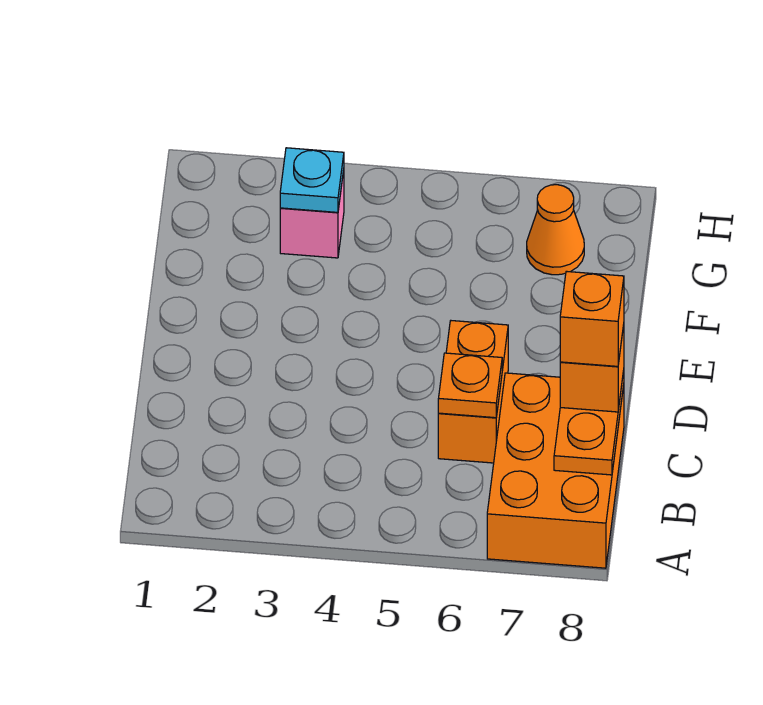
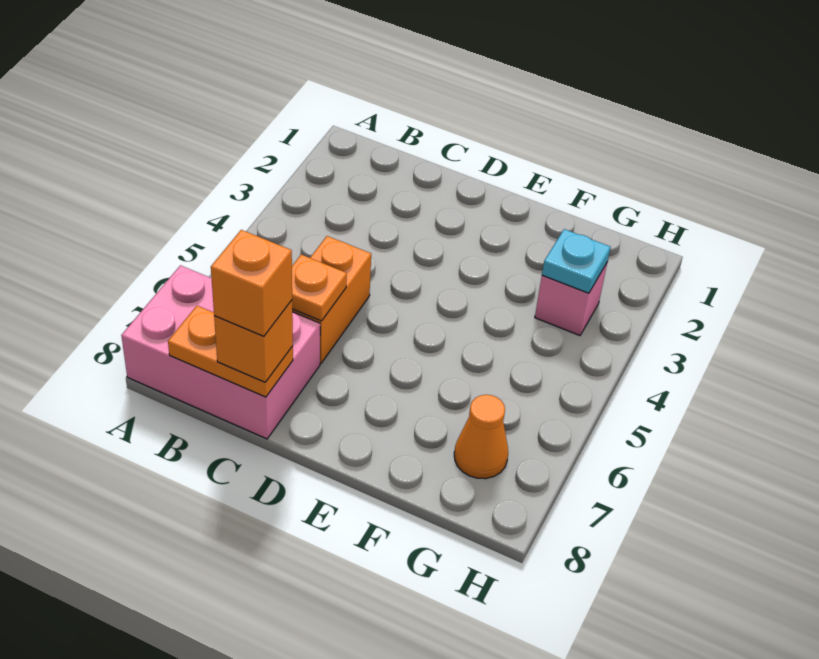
orange 2x3 brick [487,373,624,568] -> pink 2x3 brick [121,265,320,439]
orange 1x2 brick [438,321,508,463] -> orange 1x2 brick turned to [292,236,371,363]

